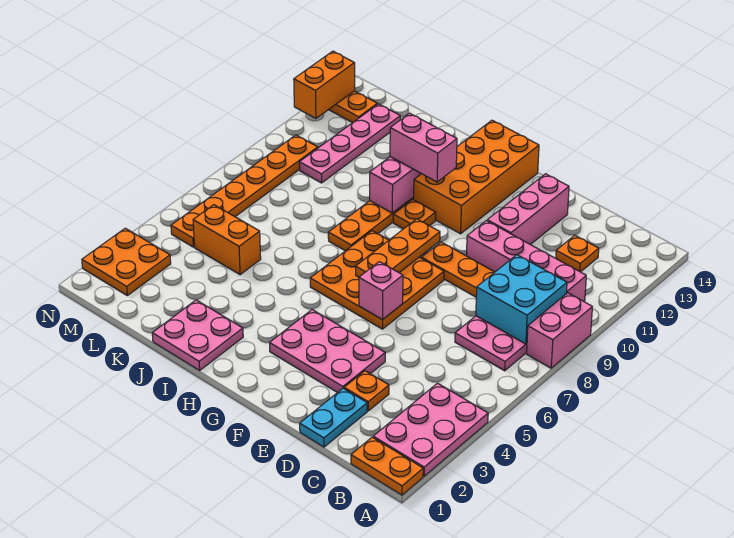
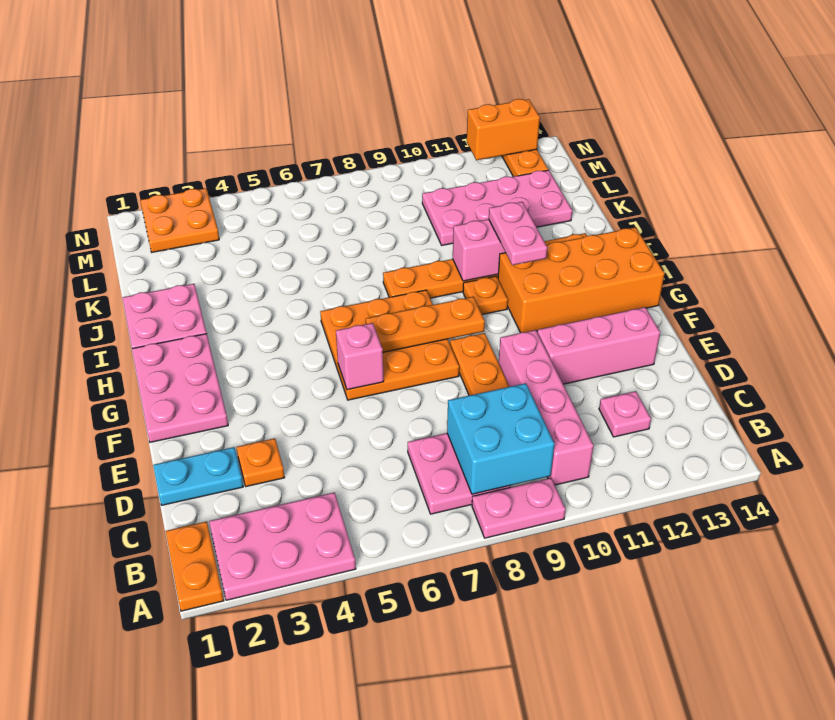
pink 1x2 brick [527,293,592,368] -> pink 1x2 plate [472,478,566,538]
orange 1x1 plate [556,235,599,272] -> pink 1x1 plate [599,391,651,437]
pink 2x3 plate [270,310,385,393] -> pink 2x3 plate moved to [132,334,228,442]
pink 1x2 brick [390,113,457,182] -> pink 1x2 plate [489,202,547,265]
orange 1x2 brick [193,205,261,275] -> none
pink 1x4 plate [299,104,400,183] -> pink 2x4 plate [422,170,572,245]
orange 1x6 plate [171,135,318,247] -> none

